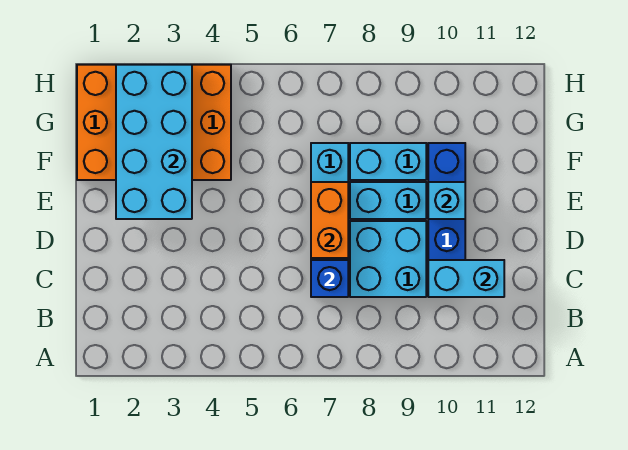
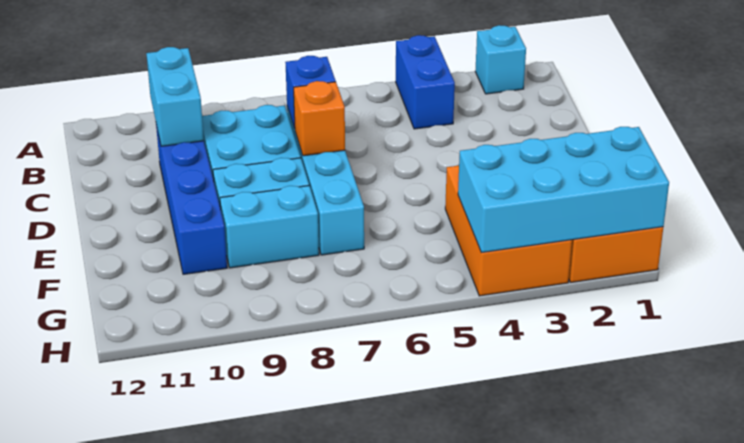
none -> blue 1x2 brick [396,35,455,129]
cyan 1x2 brick [428,260,504,297] -> cyan 1x2 brick turned to [146,47,204,146]
orange 1x2 brick [311,182,348,258] -> orange 1x1 brick [294,81,345,156]
cyan 2x4 brick [116,65,192,219] -> cyan 2x4 brick turned to [458,127,669,253]
cyan 1x1 brick [428,182,465,219] -> cyan 1x1 brick moved to [475,25,526,94]

